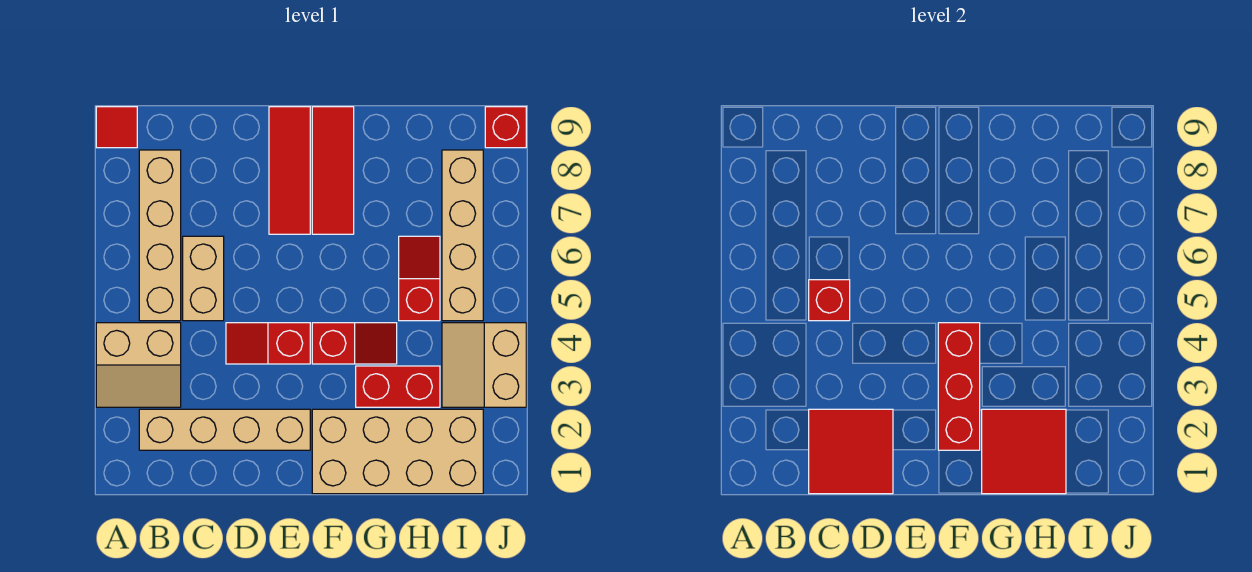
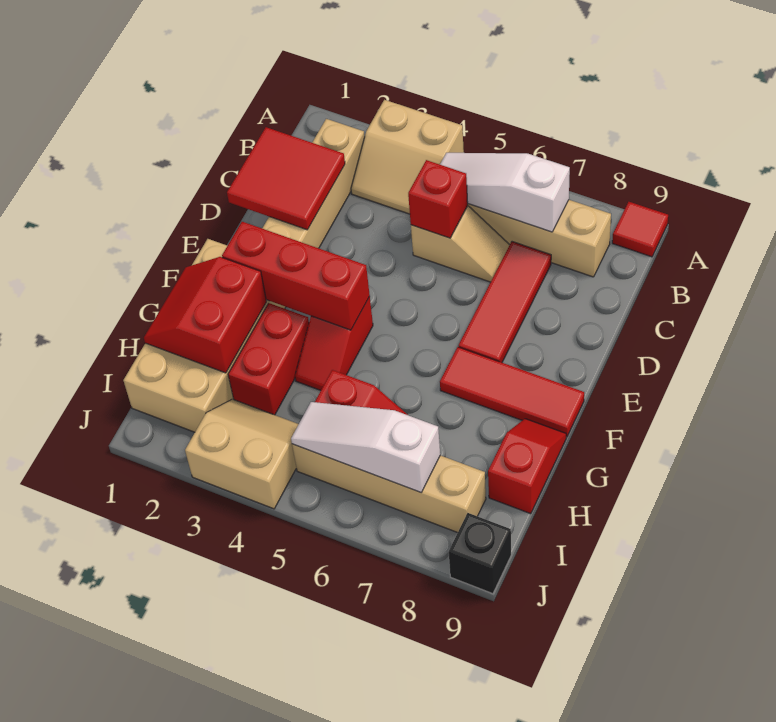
tan 2x2 slope [96,323,181,407] -> tan 2x2 slope turned to [351,100,464,214]
none -> white 1x3 slope [440,153,570,232]
tan 1x2 brick [183,236,224,321] -> tan 1x2 slope [411,206,509,282]
red 1x2 slope [226,323,310,364] -> red 1x2 slope moved to [488,419,566,514]
red 1x3 tile [269,107,310,234] -> red 1x3 tile turned to [458,242,551,362]
red 2x2 tile [982,409,1066,494] -> red 2x2 slope [144,257,266,373]
none -> white 1x3 slope [291,402,440,492]
red 1x1 brick [485,107,526,148] -> black 1x1 brick [449,513,511,594]

